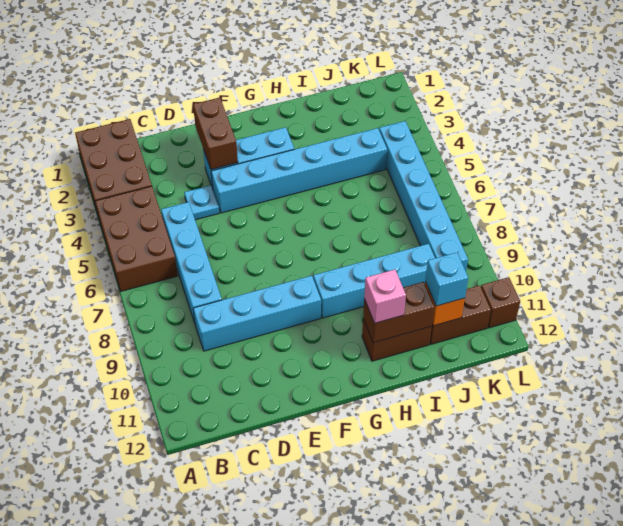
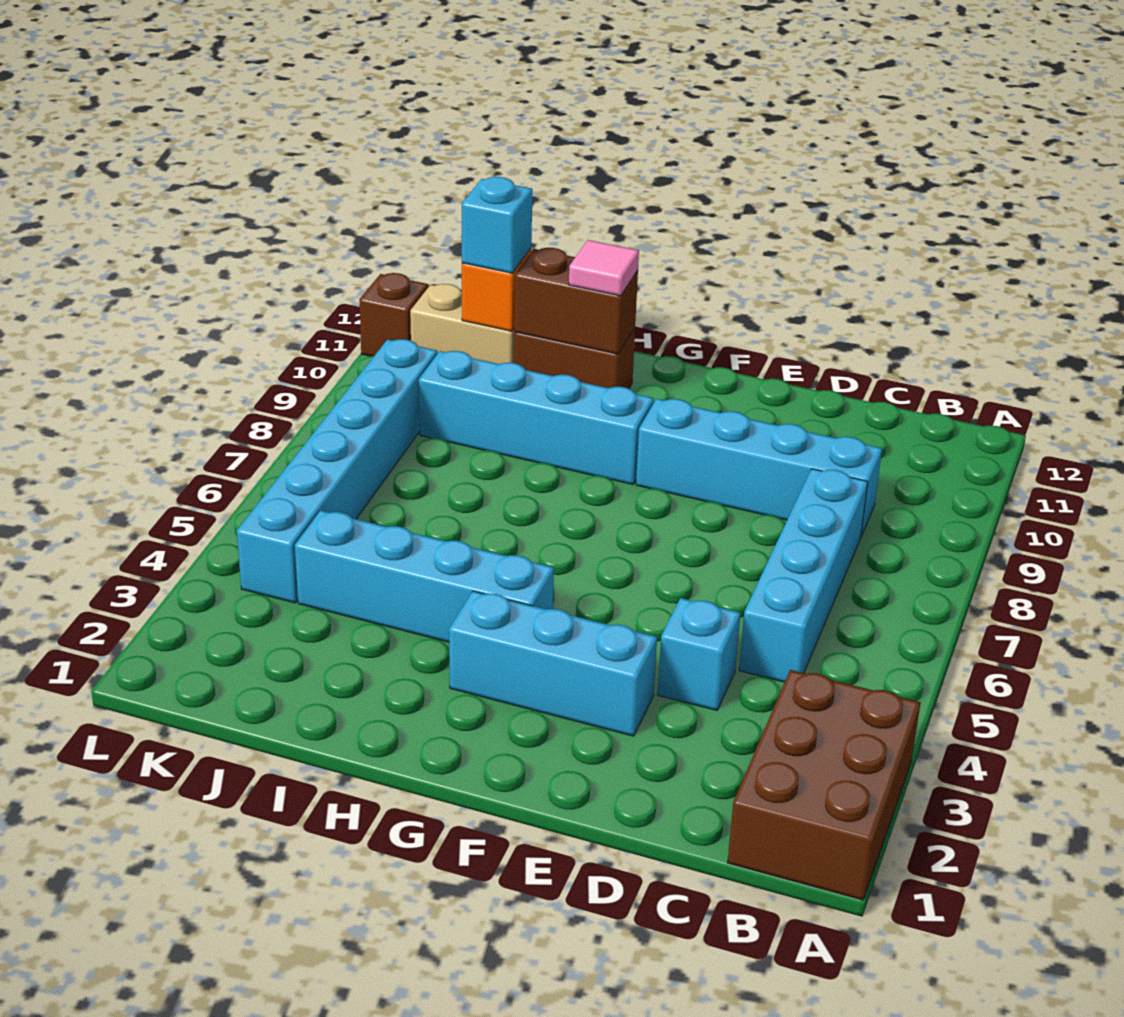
brown 2x3 brick [95,186,178,291] -> none
cyan 1x1 plate [184,185,219,220] -> cyan 1x1 brick [657,598,740,710]
brown 1x2 brick [193,98,238,169] -> none
cyan 1x6 brick [211,128,387,213] -> cyan 1x4 brick [295,511,554,642]
pink 1x1 brick [364,270,406,323] -> pink 1x1 tile [569,240,639,296]
brown 1x2 brick [430,285,491,344] -> tan 1x2 brick [410,284,514,364]

